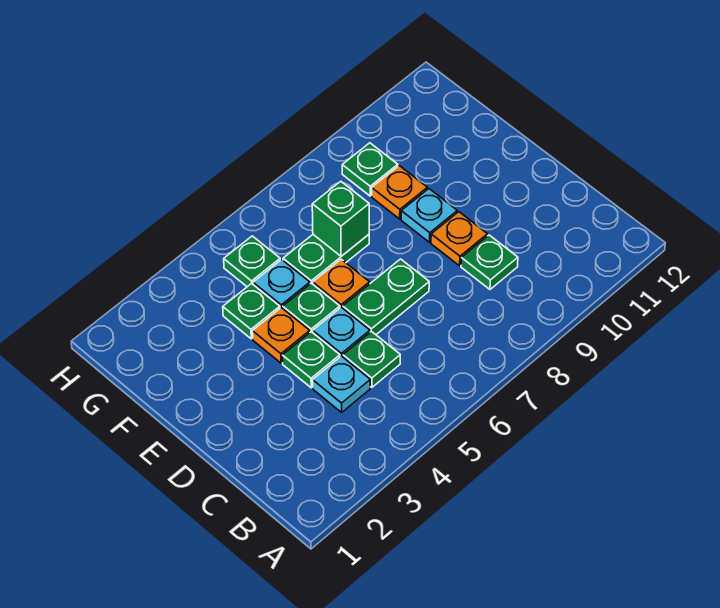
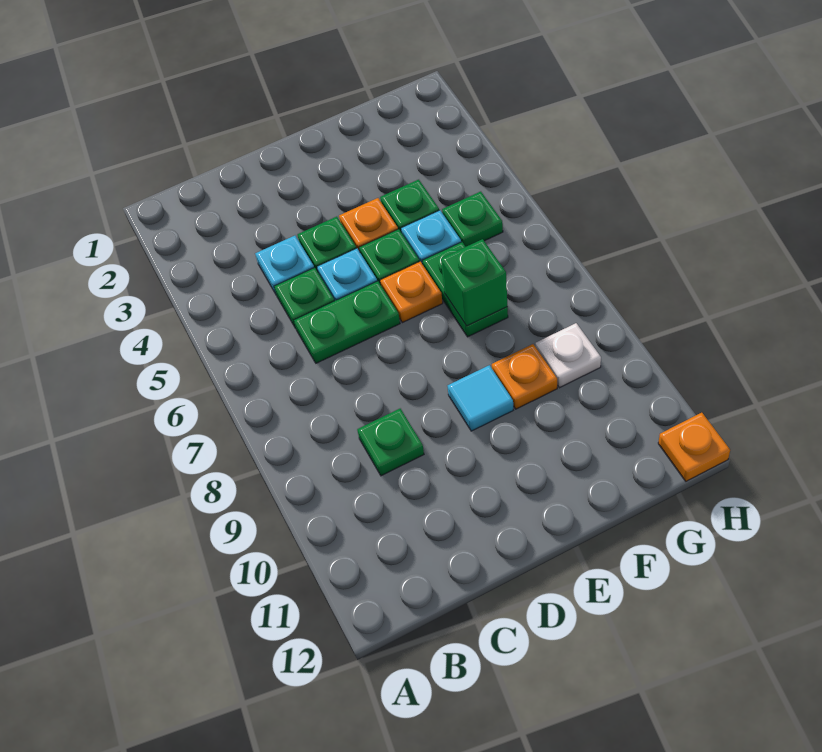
green 1x2 plate [343,259,429,335] -> green 1x2 plate turned to [294,281,400,363]
orange 1x1 plate [431,212,488,266] -> orange 1x1 plate moved to [658,413,730,481]
cyan 1x1 plate [401,189,457,242] -> cyan 1x1 tile [448,365,513,431]
green 1x1 plate [342,143,398,196] -> white 1x1 plate [535,323,601,388]

